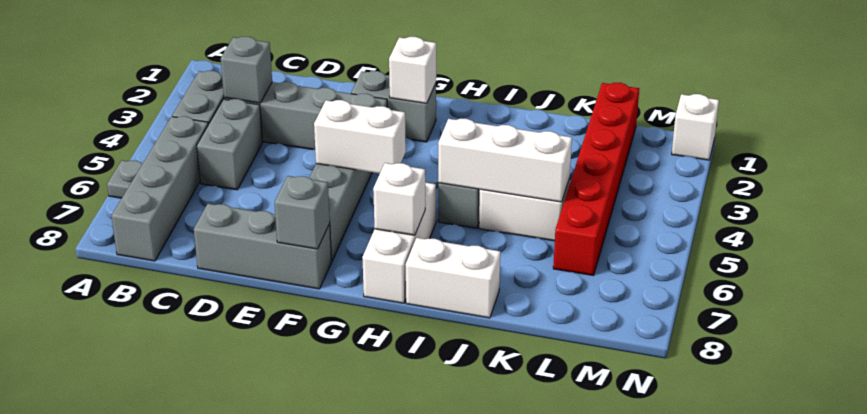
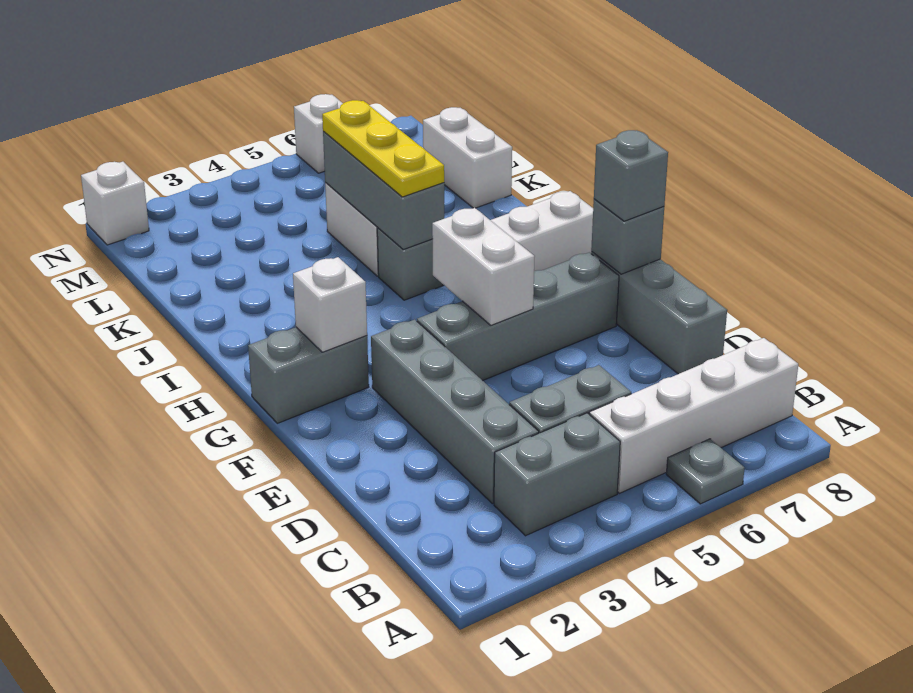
grey 1x4 brick [111,116,208,261] -> white 1x4 brick [589,338,798,493]
grey 1x1 brick [221,37,272,103] -> grey 1x1 brick moved to [594,130,668,221]
grey 1x2 brick [351,71,436,142] -> grey 1x2 brick turned to [248,327,369,423]
white 1x1 brick [373,163,425,235] -> white 1x1 brick moved to [294,94,343,173]
white 1x3 brick [438,119,572,202] -> grey 1x3 brick [323,132,444,250]
none -> yellow 1x3 plate [322,100,444,197]
white 1x2 brick [406,238,500,318] -> white 1x2 brick moved to [423,107,512,208]
red 1x6 brick [553,83,639,276] -> none

